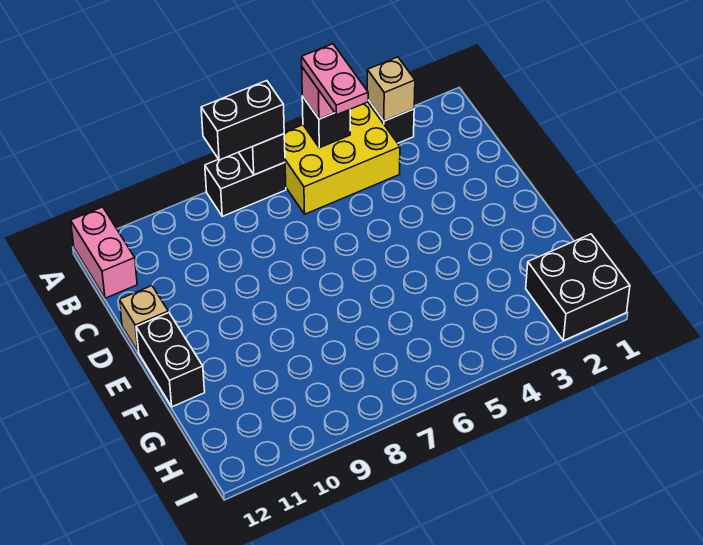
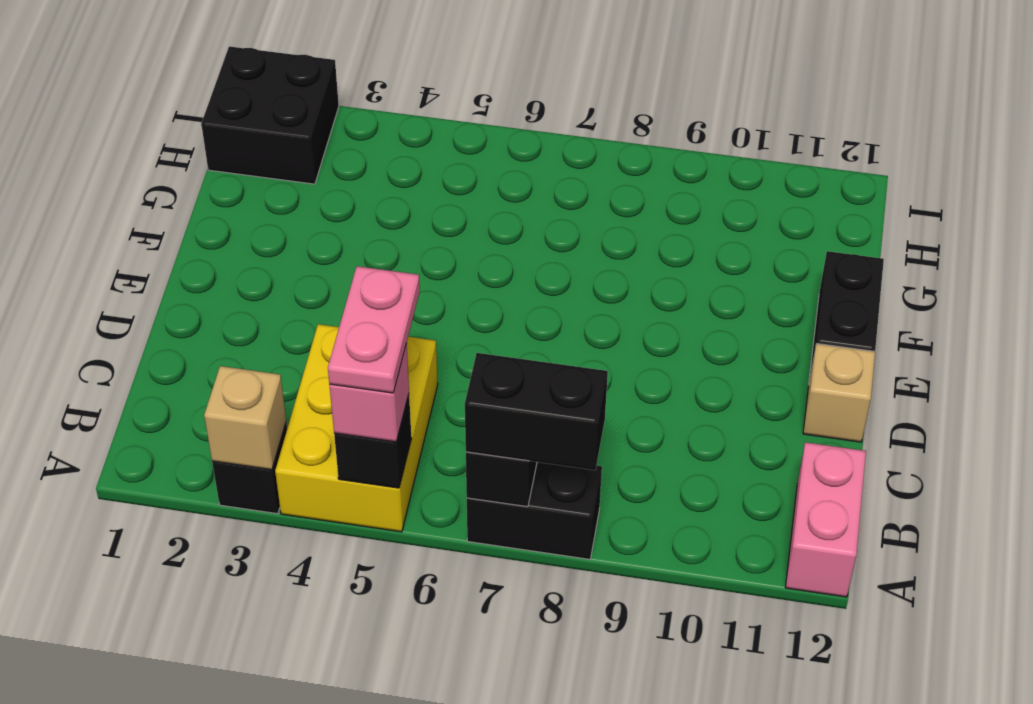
yellow 2x3 brick [284,102,400,214] -> yellow 2x3 brick turned to [275,324,438,532]

